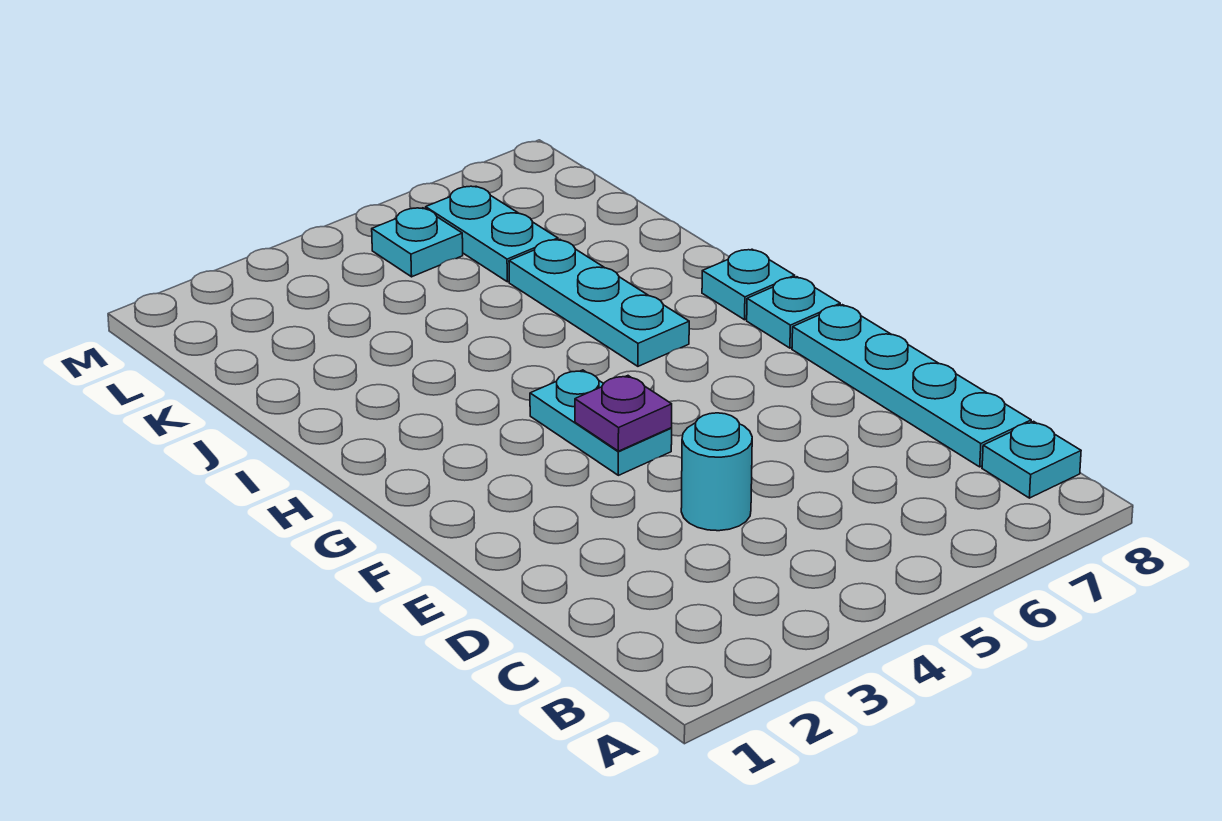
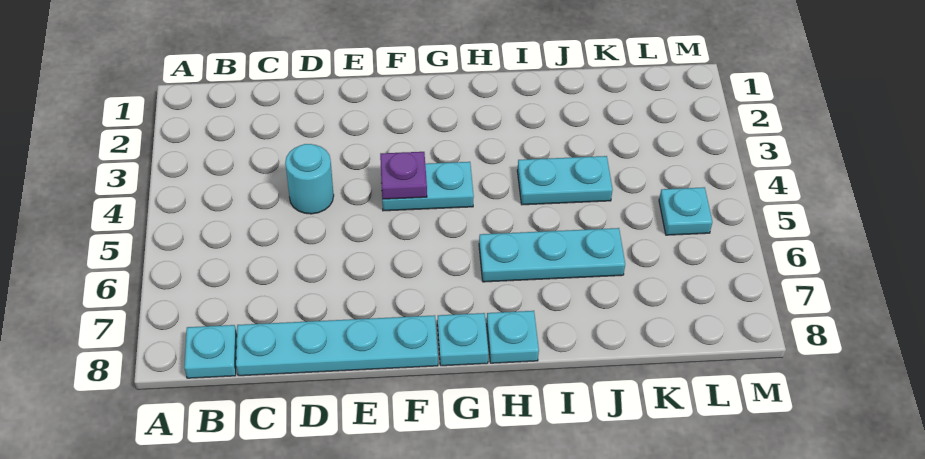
cyan 1x2 plate [426,186,558,282] -> cyan 1x2 plate moved to [517,156,613,205]

